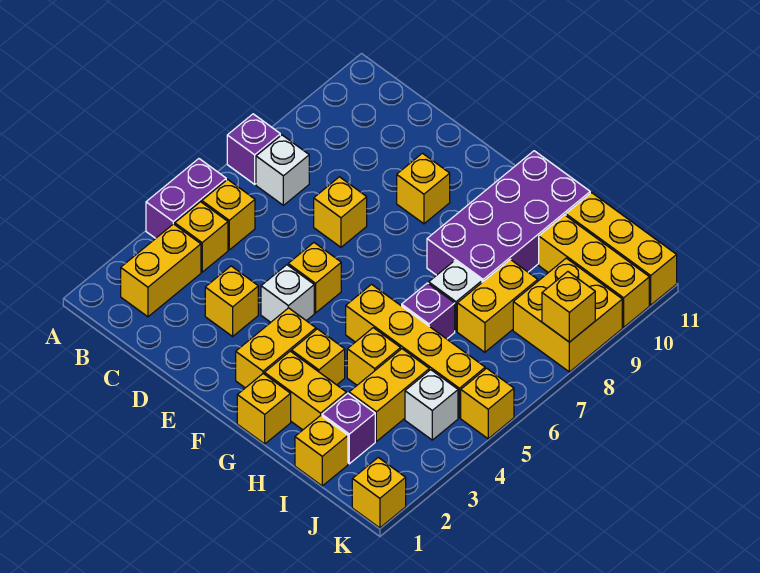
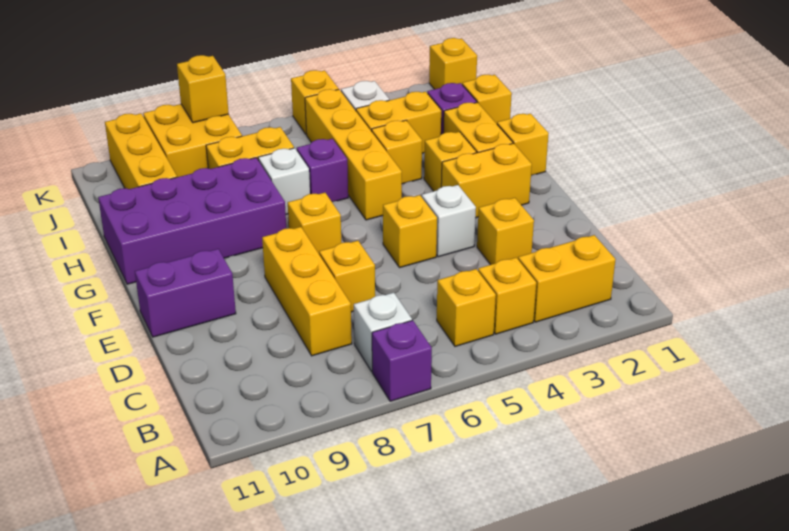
purple 1x2 brick [146,159,226,238] -> purple 1x2 brick moved to [135,249,236,337]
yellow 1x1 brick [397,153,450,224] -> yellow 1x1 brick moved to [288,193,341,254]
yellow 1x3 brick [566,193,677,305] -> yellow 1x3 brick moved to [262,227,352,356]

